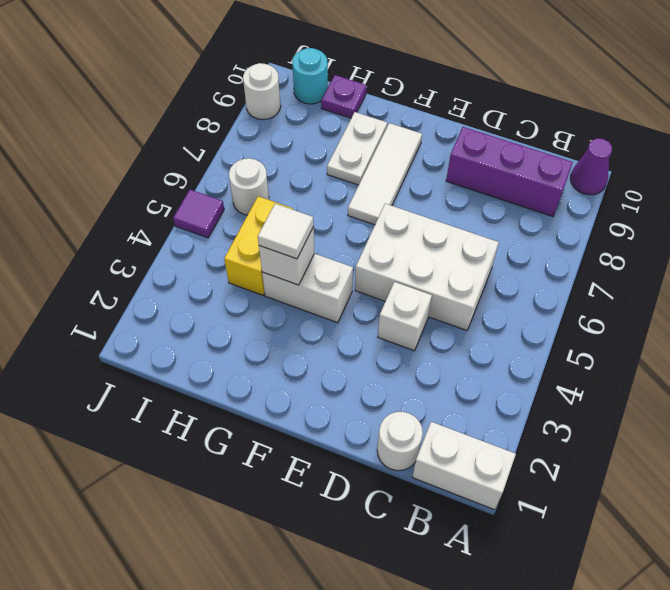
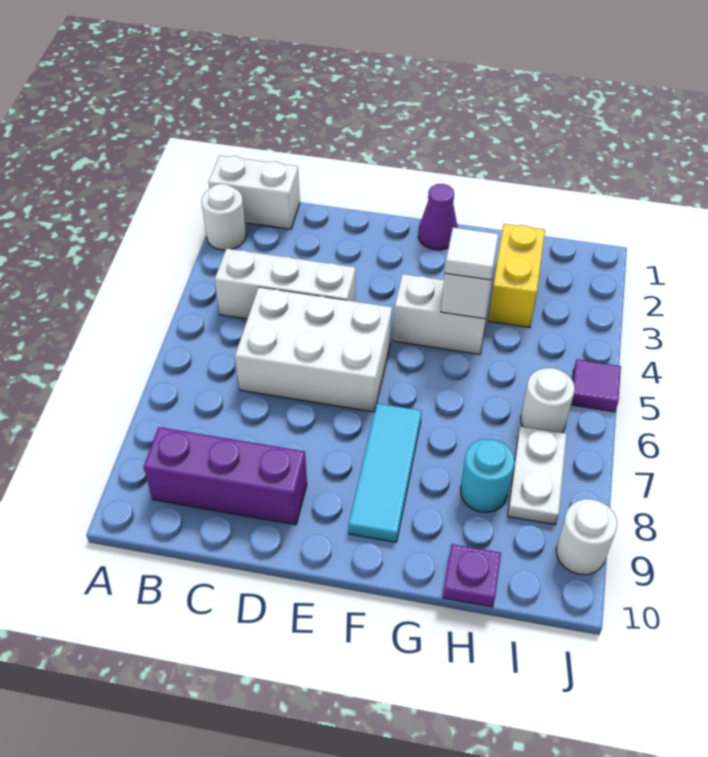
purple 1x1 cone [570,138,612,195] -> purple 1x1 cone moved to [418,184,458,250]
white 1x1 round brick [377,412,423,471] -> white 1x1 round brick moved to [201,184,246,250]
white 1x1 brick [378,282,432,351] -> white 1x3 brick [215,249,356,319]
white 1x3 tile [348,123,422,225] -> cyan 1x3 tile [349,403,422,542]
white 1x2 plate [327,112,387,185] -> white 1x2 plate moved to [508,426,567,525]
yellow 1x2 brick [224,196,293,295] -> yellow 1x2 brick moved to [488,224,545,328]
cyan 1x1 round brick [292,48,328,104] -> cyan 1x1 round brick moved to [461,439,515,512]

